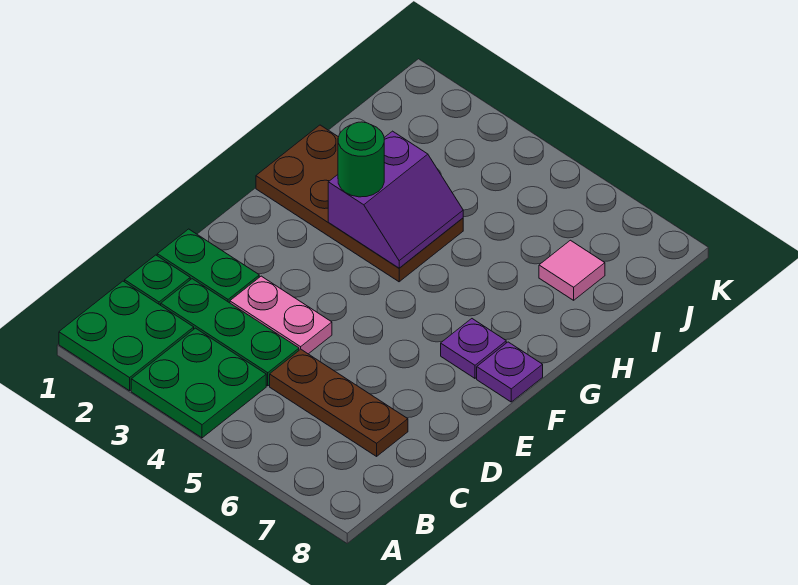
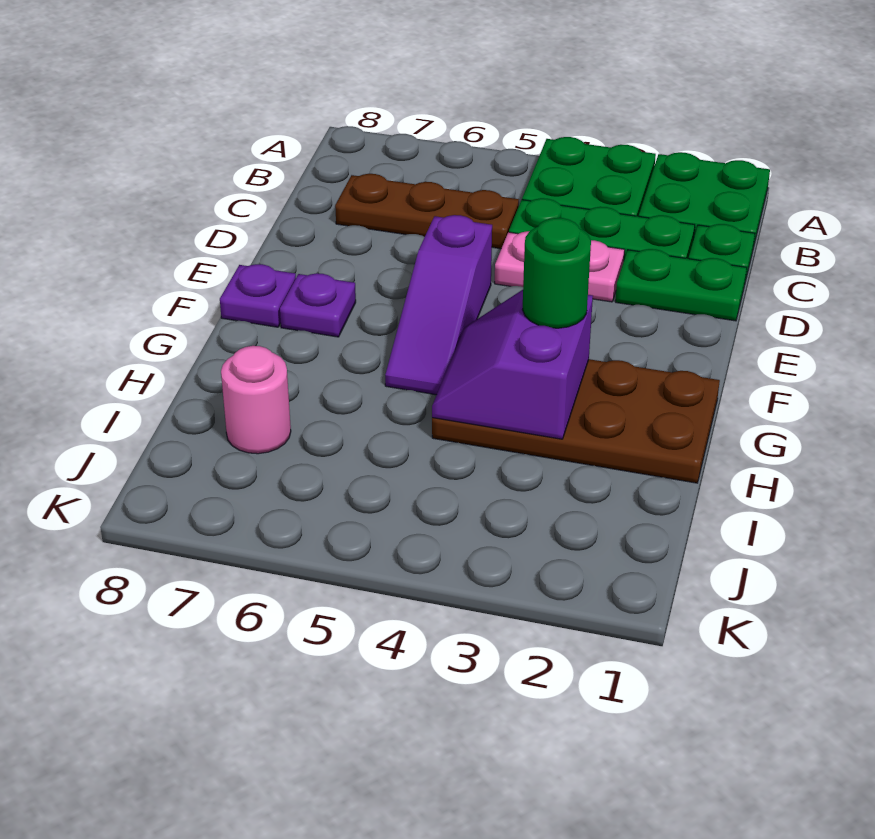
none -> purple 1x3 slope [385,215,492,395]
pink 1x1 tile [539,240,605,300] -> pink 1x1 round brick [221,346,291,454]

